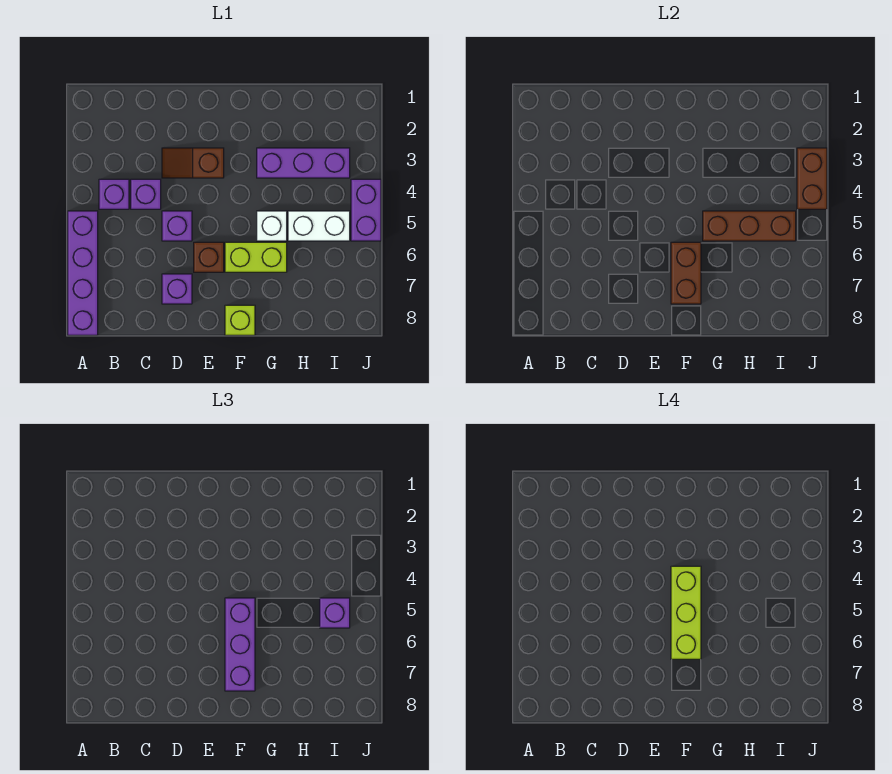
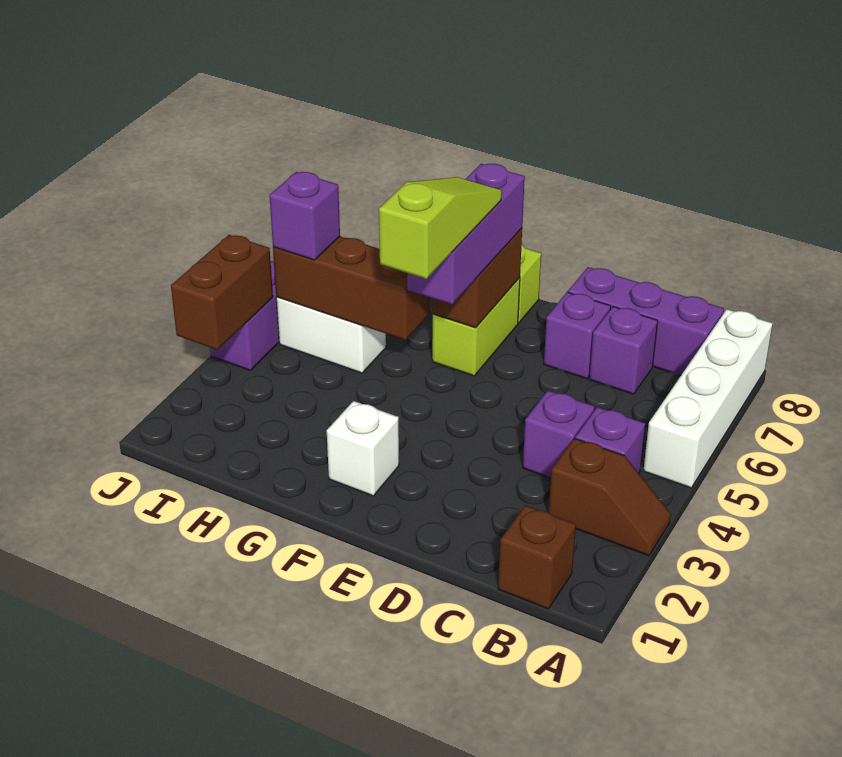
purple 1x4 brick [68,211,98,335] -> white 1x4 brick [643,309,773,488]
brown 1x2 slope [162,148,224,178] -> brown 1x2 slope moved to [549,438,671,556]
purple 1x1 brick [162,211,192,241] -> purple 1x1 brick moved to [589,307,658,394]
brown 1x1 brick [194,242,224,272] -> brown 1x1 brick moved to [498,505,576,609]
lime 1x3 brick [671,566,701,659] -> lime 1x3 slope [379,177,502,279]
lime 1x2 brick [225,242,287,272] -> lime 1x2 brick turned to [432,278,520,376]
purple 1x3 brick [257,148,350,178] -> purple 1x3 brick moved to [568,267,724,375]
white 1x1 brick [257,211,287,241] -> white 1x1 brick moved to [327,401,399,496]

